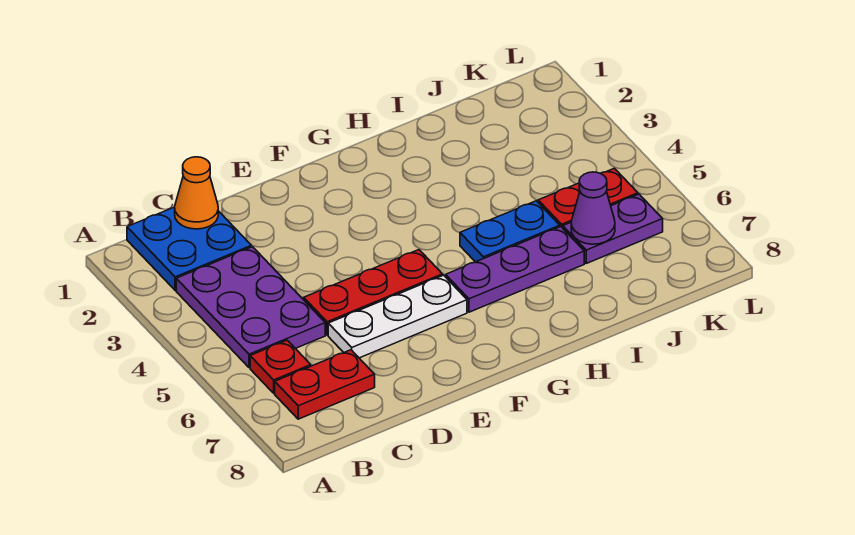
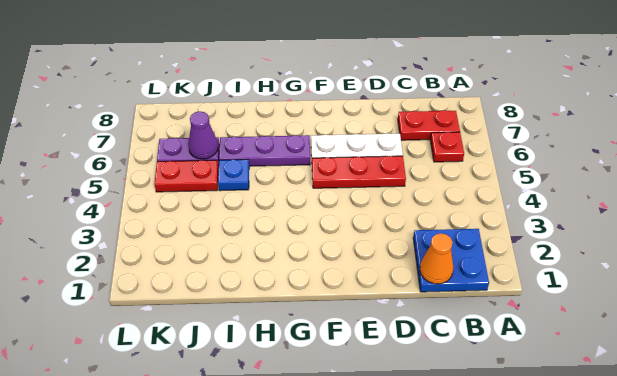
purple 2x3 plate [176,247,325,368] -> none
blue 1x2 plate [460,201,560,262] -> blue 1x1 plate [218,159,249,191]

